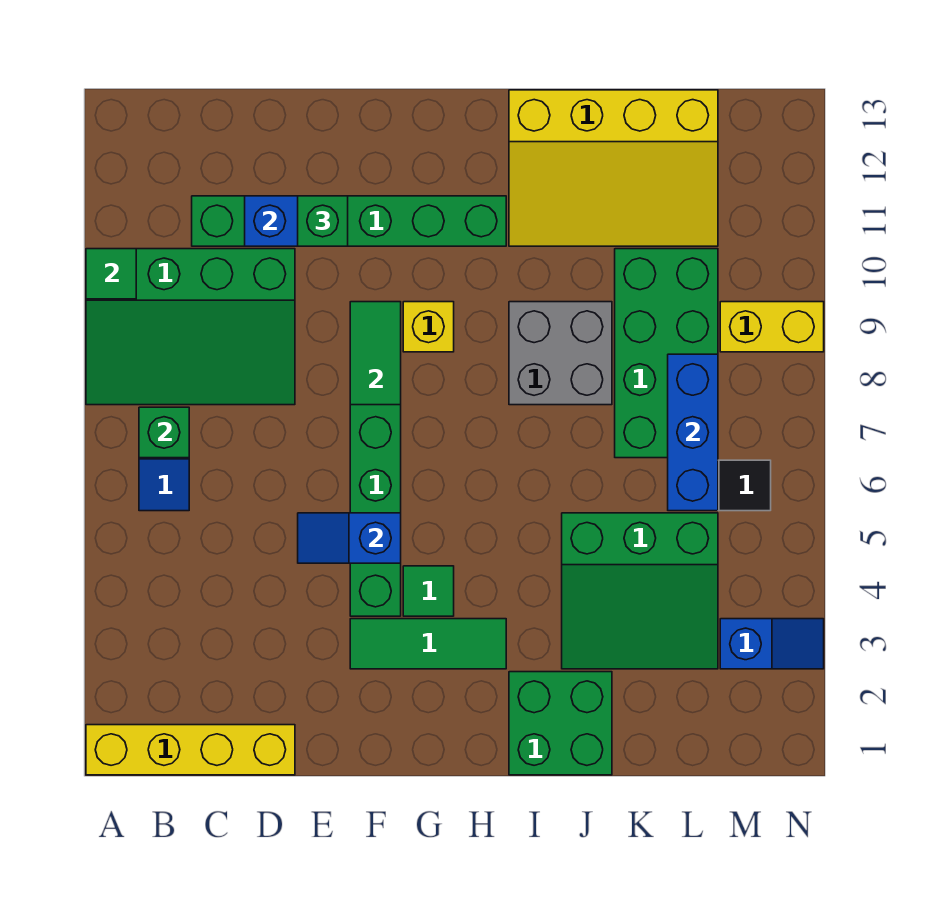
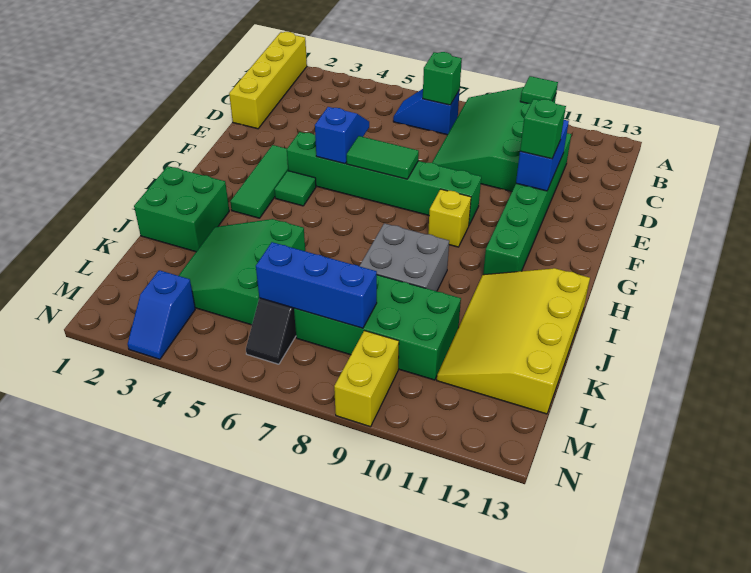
green 1x2 tile [350,302,401,405] -> green 1x2 tile moved to [347,136,419,179]

